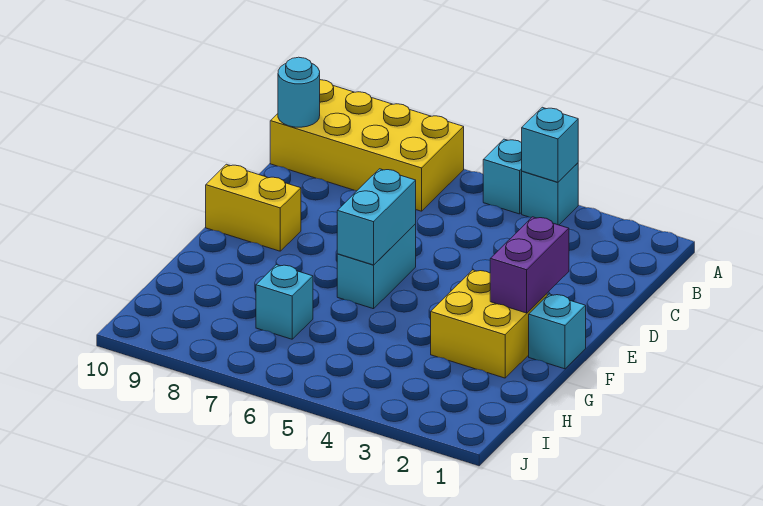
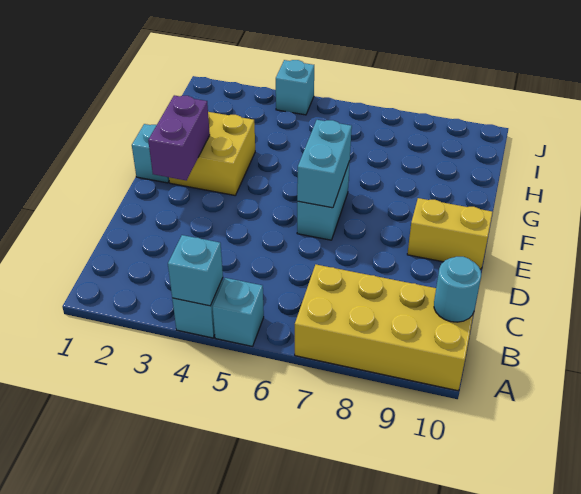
cyan 1x1 brick [256,265,313,339] -> cyan 1x1 brick moved to [276,60,314,115]

